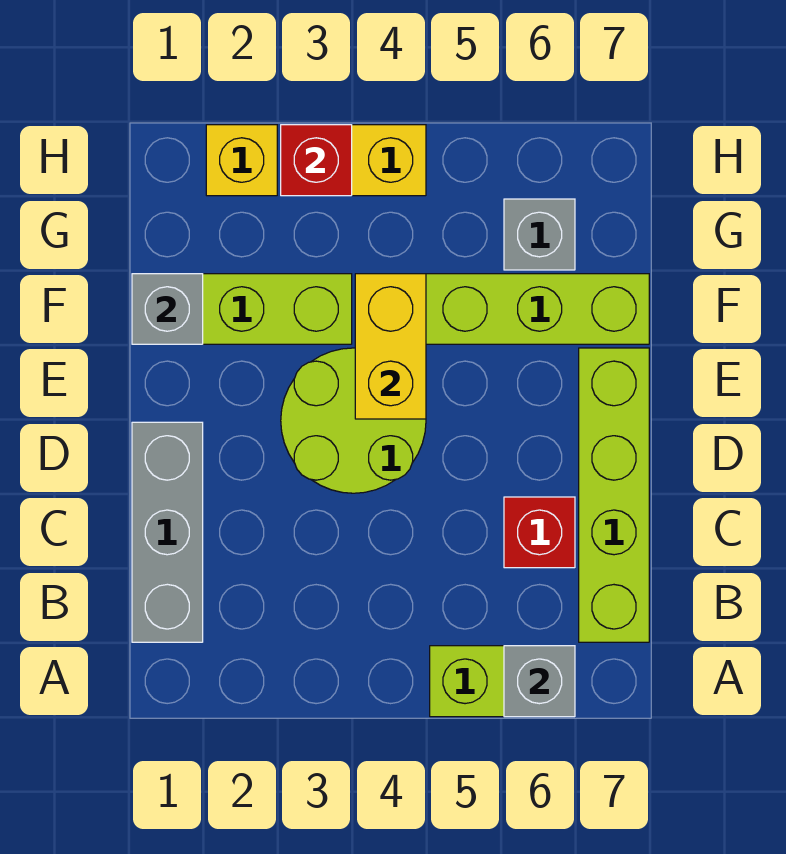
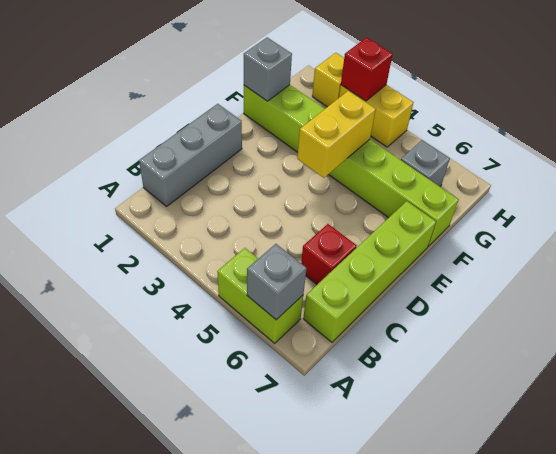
lime 2x2 round brick [281,348,426,493] -> none

